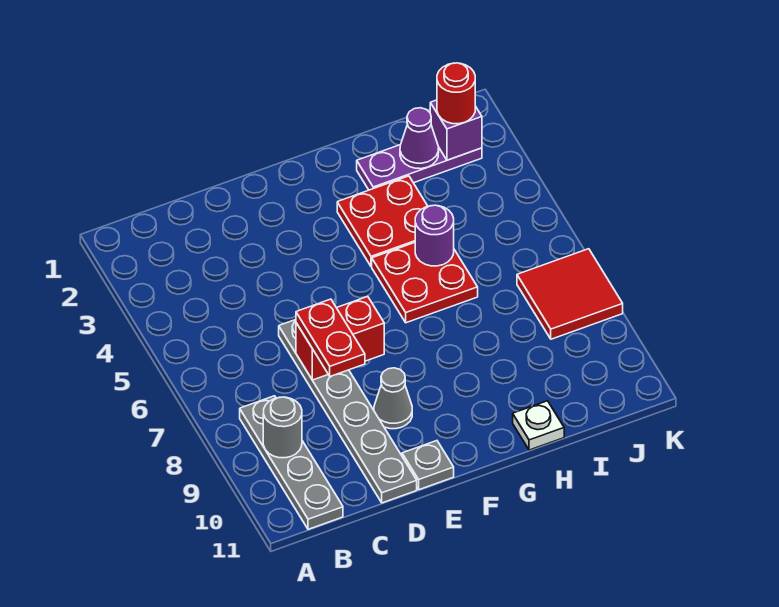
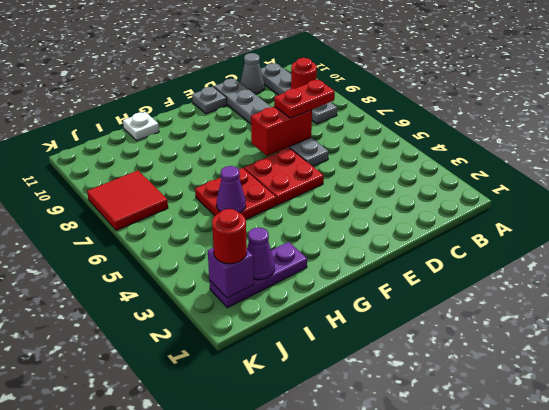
grey 1x1 round brick [263,397,302,458] -> red 1x1 round brick [291,58,317,89]
red 1x2 plate [296,299,365,376] -> red 1x2 plate turned to [274,80,335,118]
grey 1x1 cone [374,368,412,429] -> grey 1x1 cone moved to [240,53,264,94]
red 2x2 plate [337,176,427,267] -> red 2x2 plate moved to [244,148,324,205]
purple 1x1 round brick [415,205,454,266] -> purple 1x1 cone [217,166,246,213]

